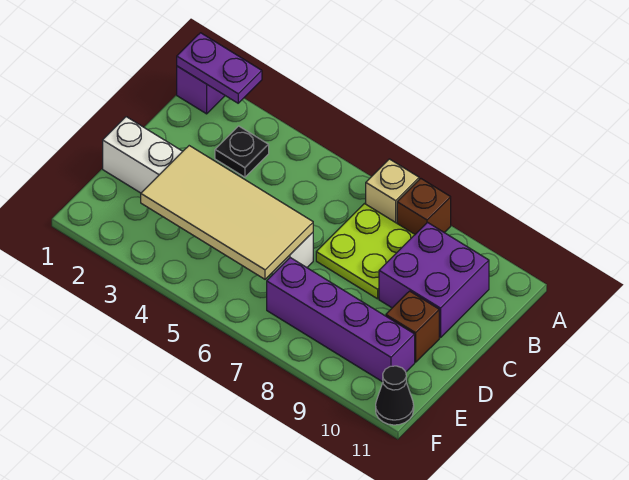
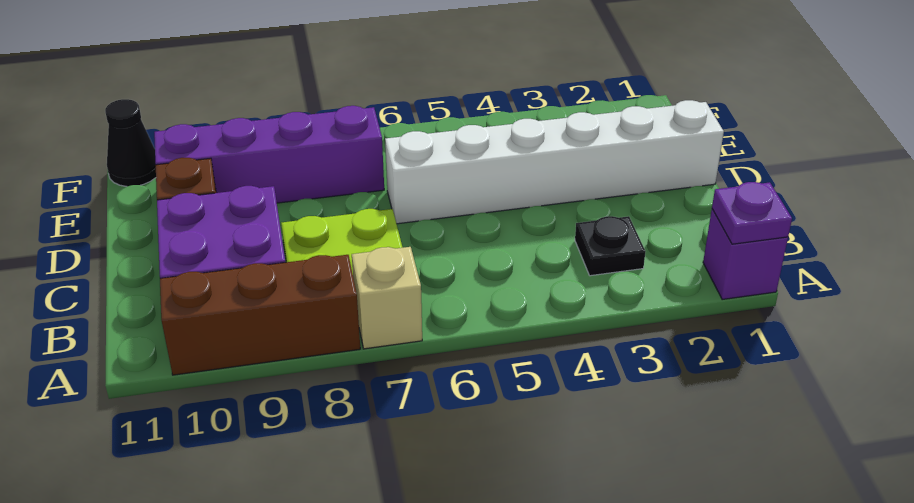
purple 1x2 plate [177,33,262,103] -> purple 1x1 plate [712,182,792,244]
brown 1x1 brick [397,179,451,234] -> brown 1x3 brick [160,255,360,375]
tan 2x4 tile [141,146,313,279] -> none

